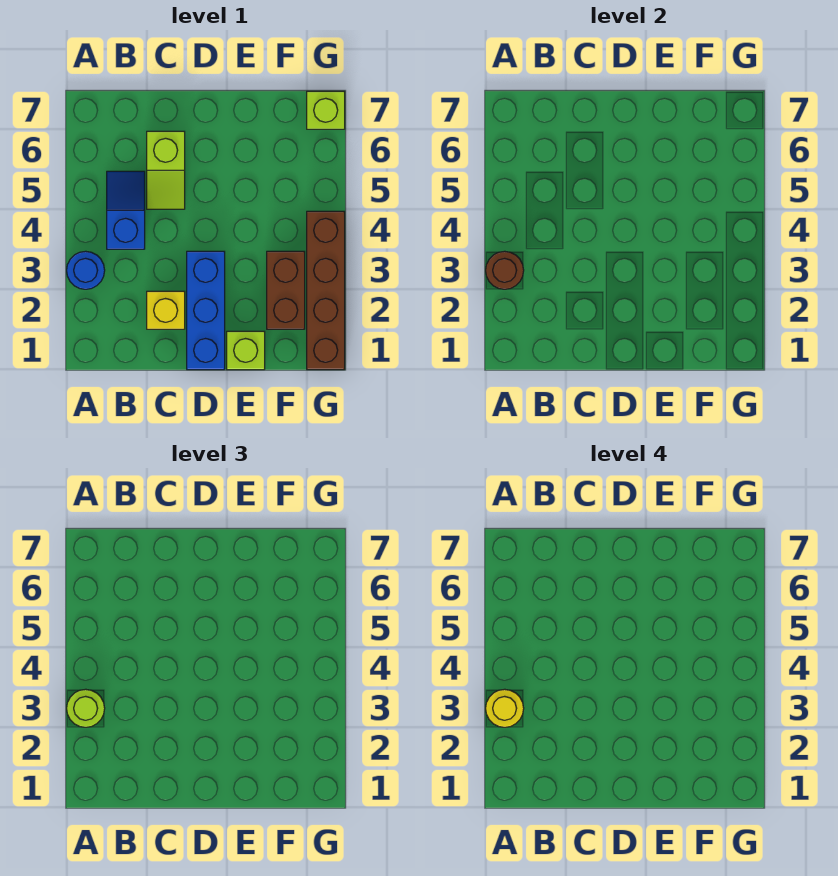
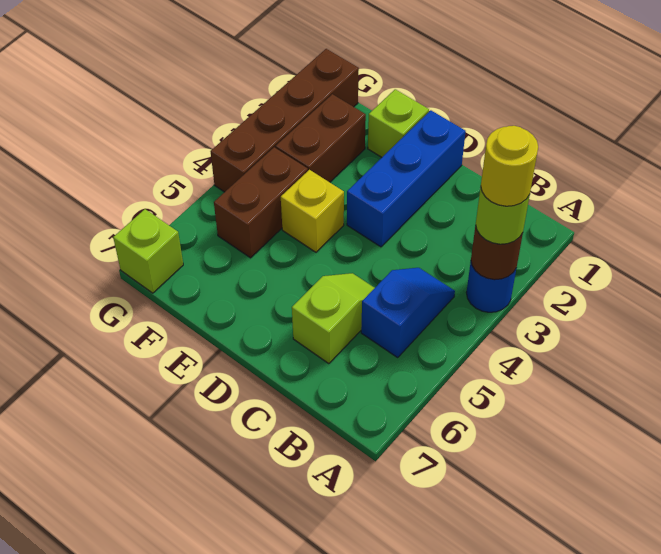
blue 1x2 slope [107,171,145,249] -> blue 1x2 slope turned to [361,268,455,357]
yellow 1x1 brick [147,291,185,329] -> yellow 1x1 brick moved to [281,170,344,252]
none -> brown 1x2 brick [214,147,308,258]

